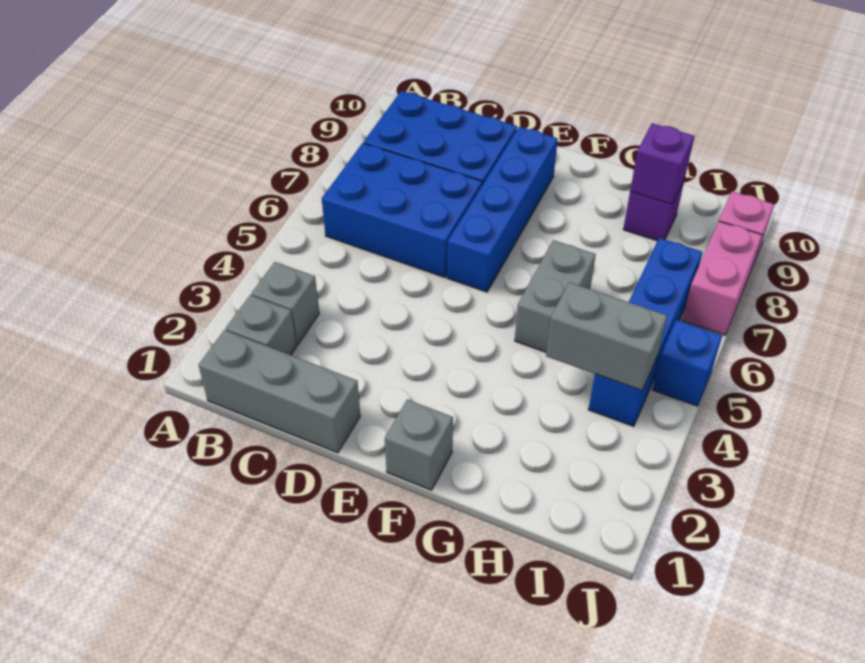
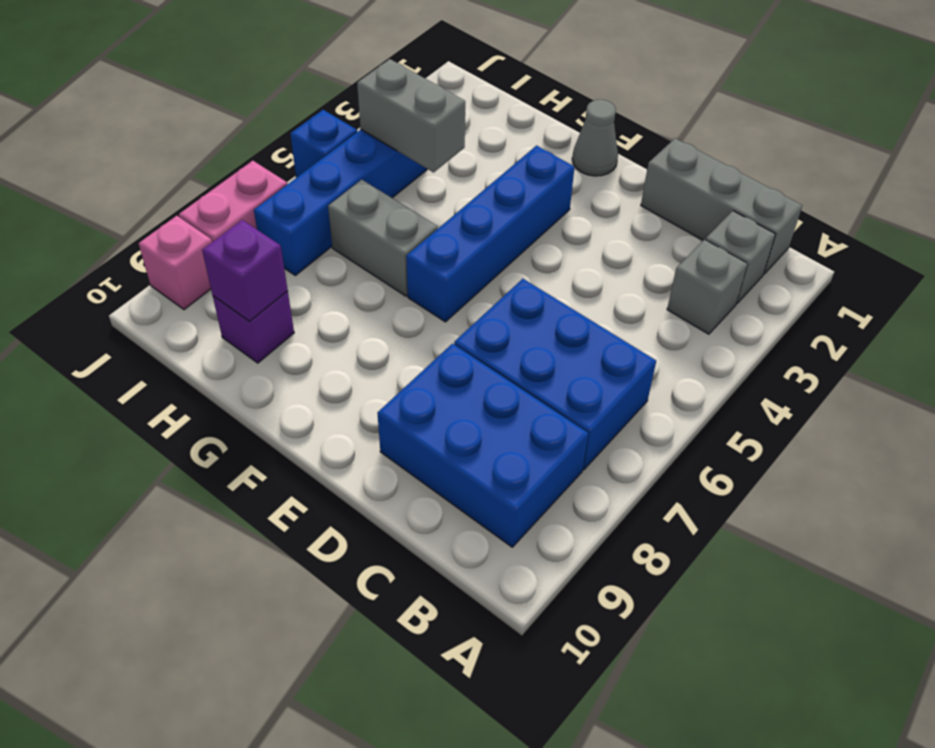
blue 1x4 brick [447,127,558,292] -> blue 1x4 brick moved to [406,146,575,322]
grey 1x1 brick [385,400,453,490] -> grey 1x1 cone [572,100,618,176]
grey 1x2 brick [515,240,596,352] -> grey 1x2 brick turned to [328,180,438,296]

